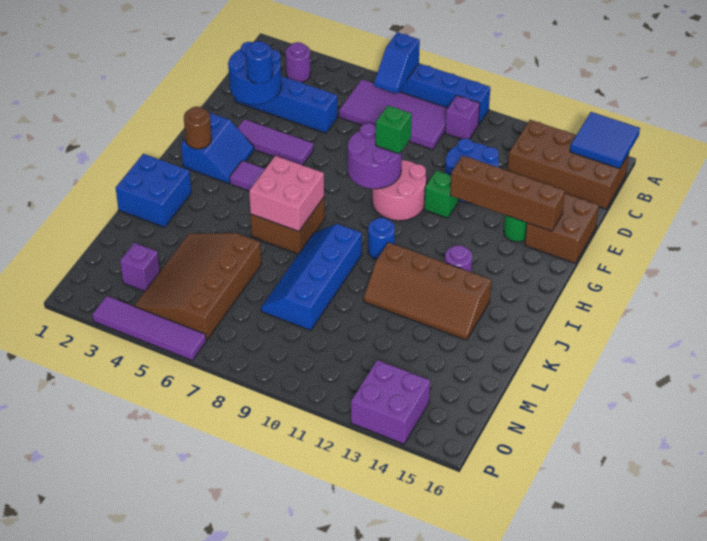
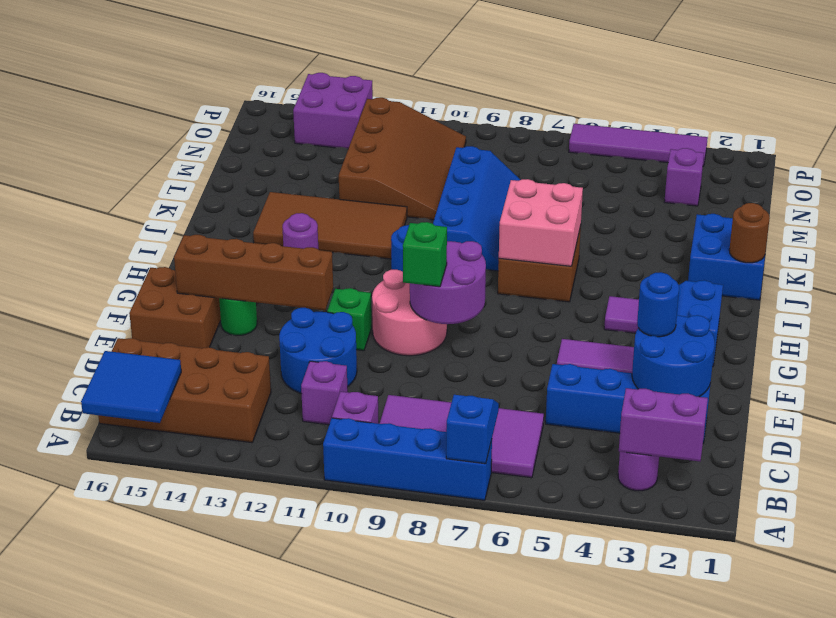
none -> purple 1x2 brick [619,388,708,461]
none -> purple 1x1 brick [301,361,348,425]
brown 1x1 round brick [184,107,211,149] -> brown 1x1 round brick moved to [729,203,770,263]
brown 2x4 slope [364,242,491,340] -> brown 2x4 tile [253,192,407,259]
brown 3x4 slope [134,233,261,340] -> brown 3x4 slope moved to [339,98,466,220]

